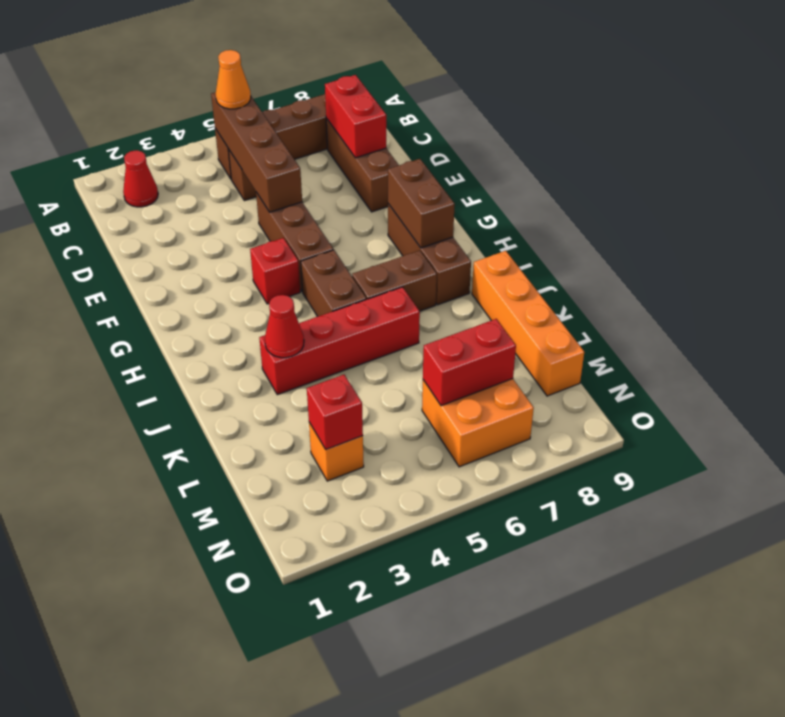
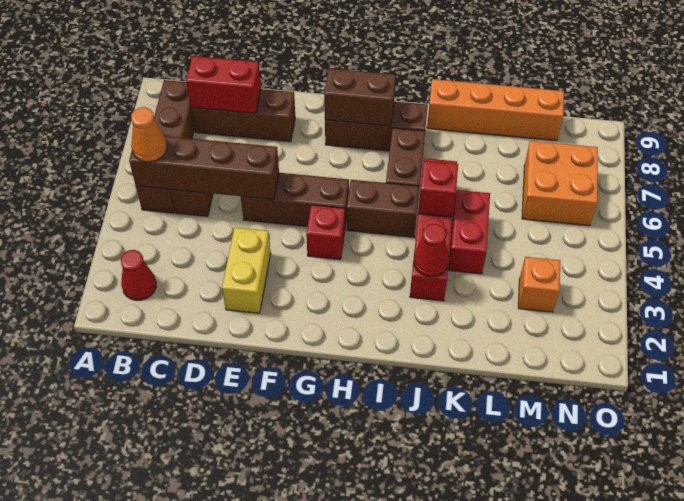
none -> yellow 1x2 brick [222,227,271,313]
red 1x1 brick [307,375,363,450] -> red 1x1 brick moved to [418,161,458,217]
red 1x2 brick [423,319,516,406] -> red 1x2 brick moved to [448,190,490,274]

